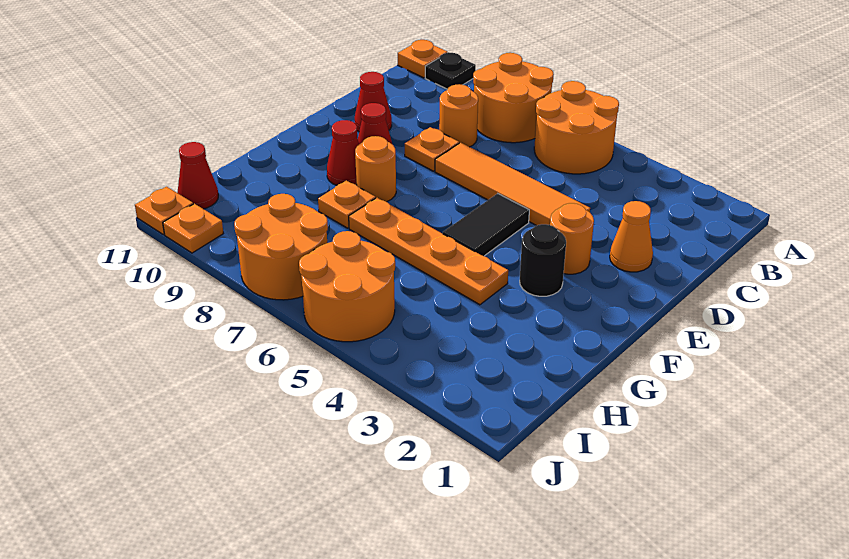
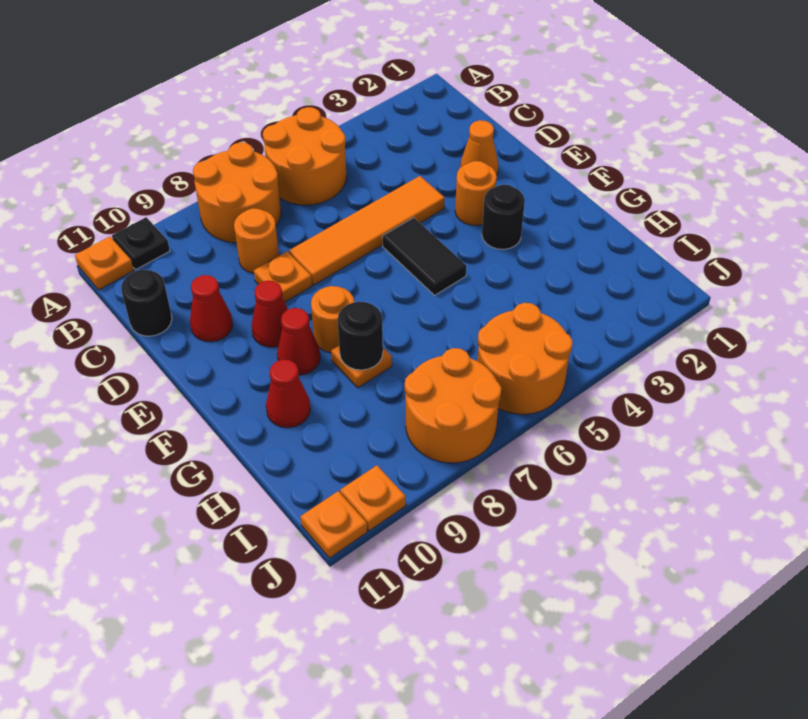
none -> black 1x1 round brick [121,270,172,336]
orange 1x4 plate [349,198,508,305] -> none
none -> black 1x1 round brick [338,302,383,370]
red 1x1 cone [177,142,218,209] -> red 1x1 cone moved to [266,360,311,428]

